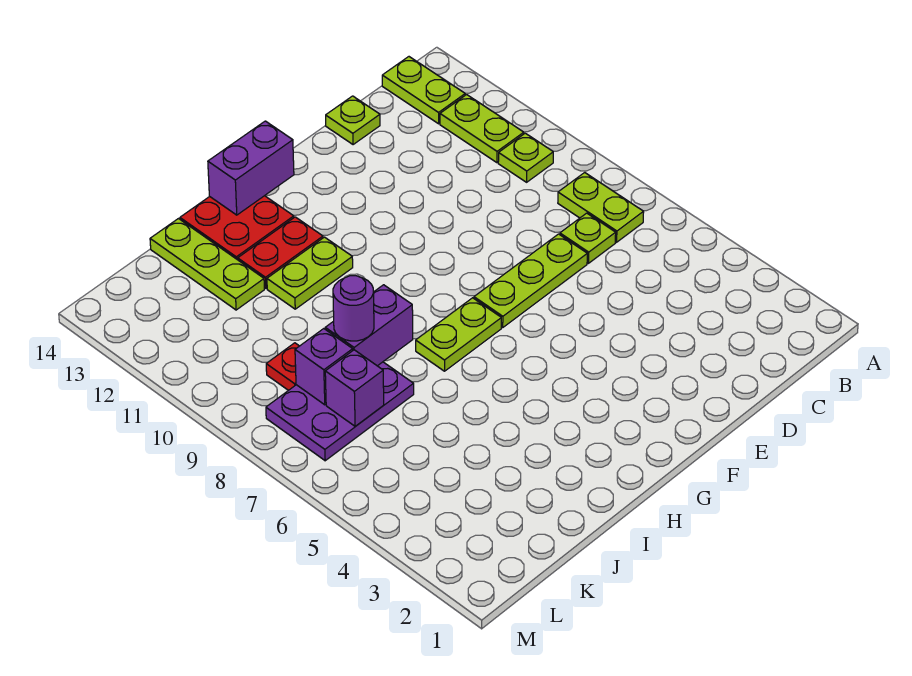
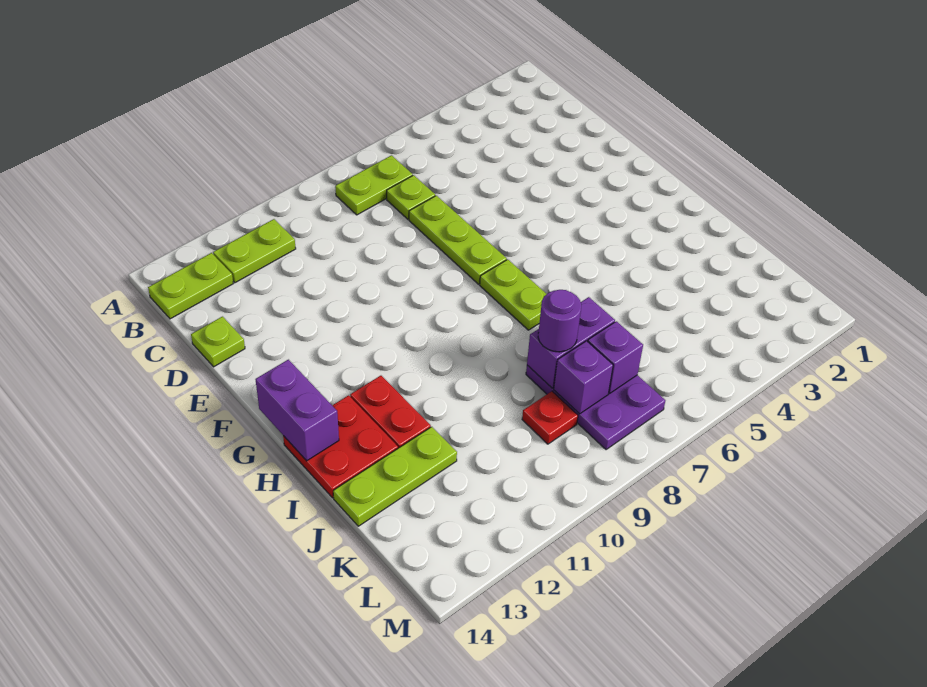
lime 1x1 plate [498,133,553,182] -> none
lime 1x2 plate [267,237,353,309] -> none
purple 1x2 brick [325,285,413,366] -> purple 1x2 brick turned to [527,297,615,388]

